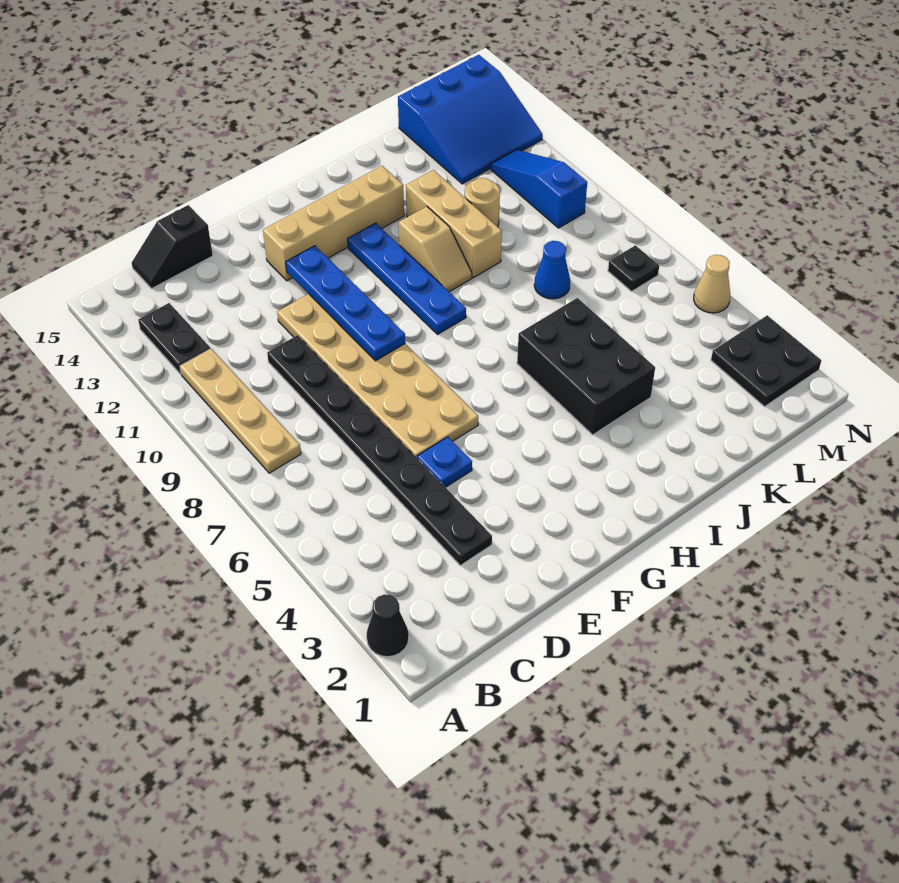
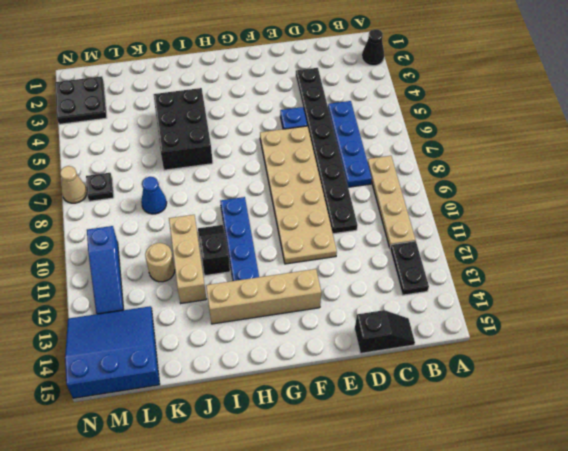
blue 1x4 plate [286,246,405,361] -> blue 1x4 plate moved to [328,101,372,187]
tan 1x2 slope [399,207,472,292] -> black 1x2 slope [198,225,230,276]
tan 1x1 cone [694,255,730,313] -> tan 1x1 cone moved to [60,166,87,203]

